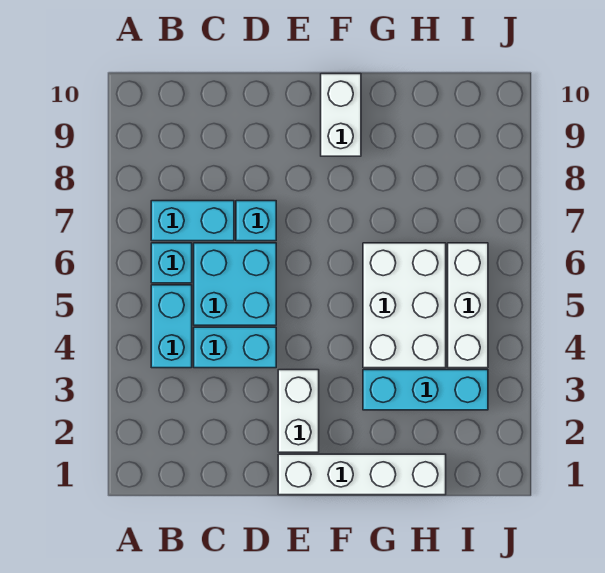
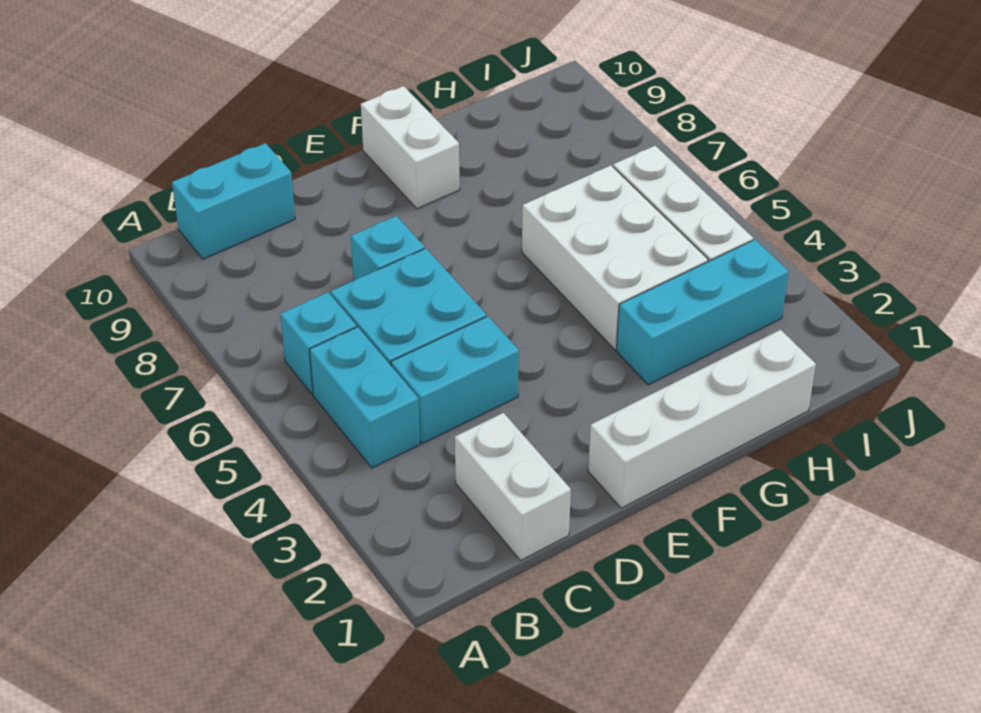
cyan 1x2 brick [151,201,234,241] -> cyan 1x2 brick moved to [172,143,295,259]
white 1x2 brick [278,370,319,452] -> white 1x2 brick moved to [455,413,571,560]

